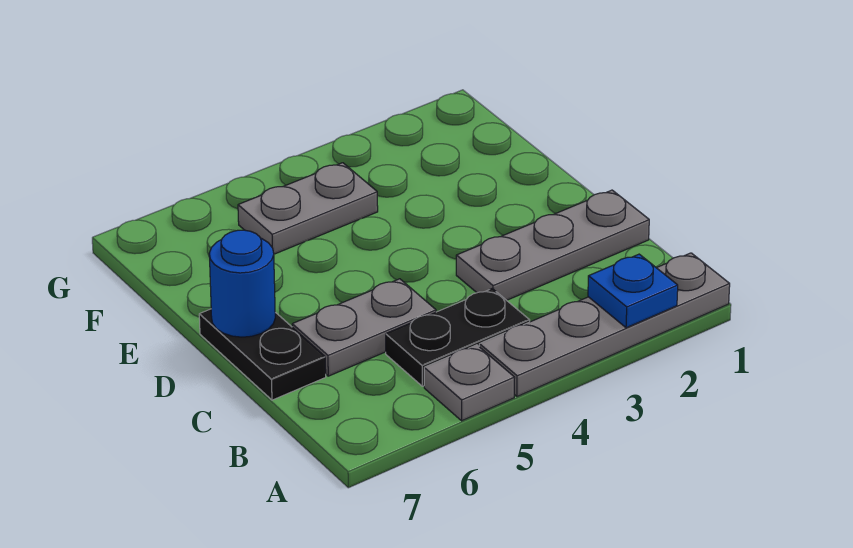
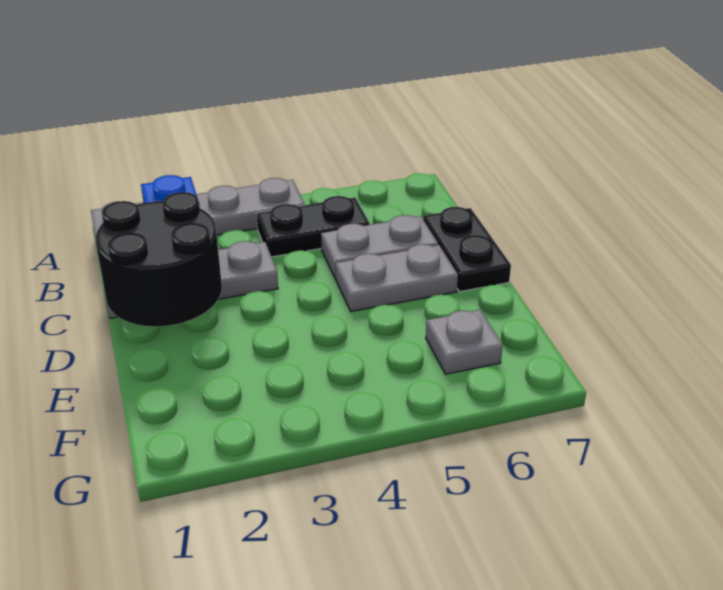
grey 1x1 plate [424,345,515,421] -> grey 1x1 plate moved to [426,310,503,374]
none -> black 2x2 round brick [96,192,222,327]
blue 1x1 round brick [209,230,275,337] -> none
grey 1x2 plate [238,163,378,254] -> grey 1x2 plate moved to [336,244,458,312]

